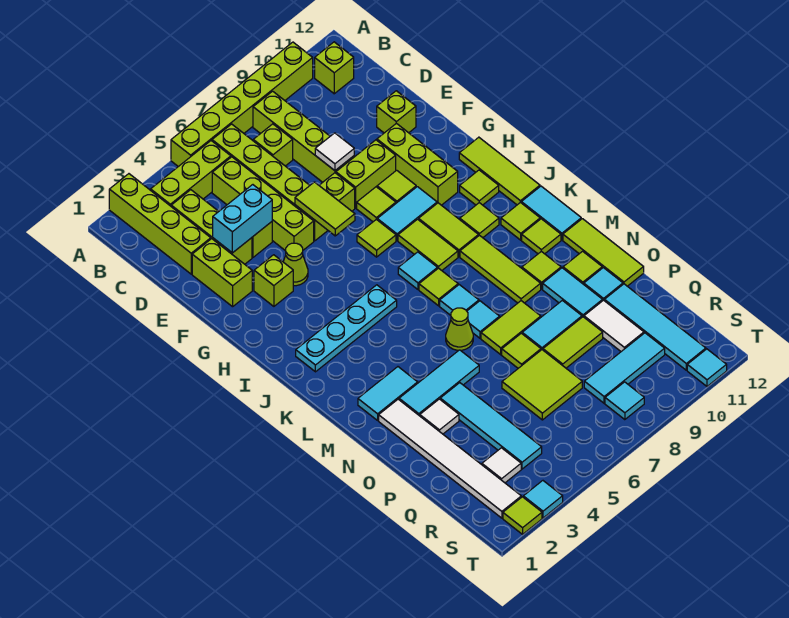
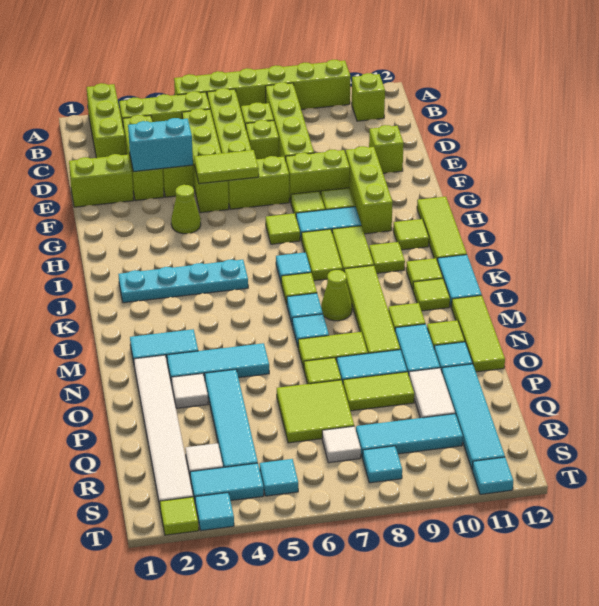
lime 1x4 brick [109,174,211,274] -> lime 1x3 brick [87,83,126,158]
lime 1x2 brick [192,239,252,307] -> lime 1x2 brick turned to [69,154,134,207]
white 1x1 tile [315,133,354,171] -> white 1x1 tile moved to [322,426,361,463]
lime 1x2 tile [295,182,355,236] -> lime 1x2 tile turned to [194,150,259,184]
lime 1x1 brick [254,255,293,306] -> lime 1x1 brick moved to [246,120,279,159]
lime 1x3 tile [460,235,541,303] -> lime 1x4 tile [344,265,400,354]
lime 1x1 cone [446,308,473,350] -> lime 1x1 cone moved to [321,270,352,321]
none -> cyan 1x2 tile [190,463,264,501]
none -> cyan 1x1 tile [260,459,298,496]

